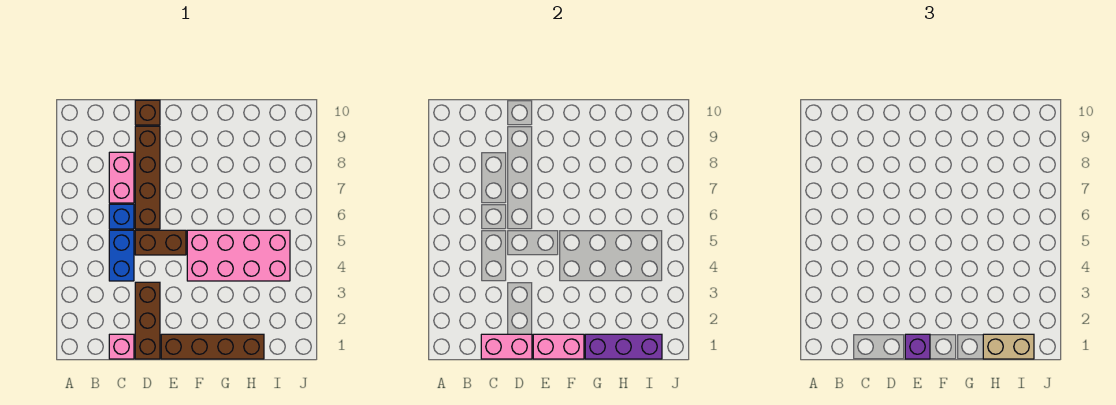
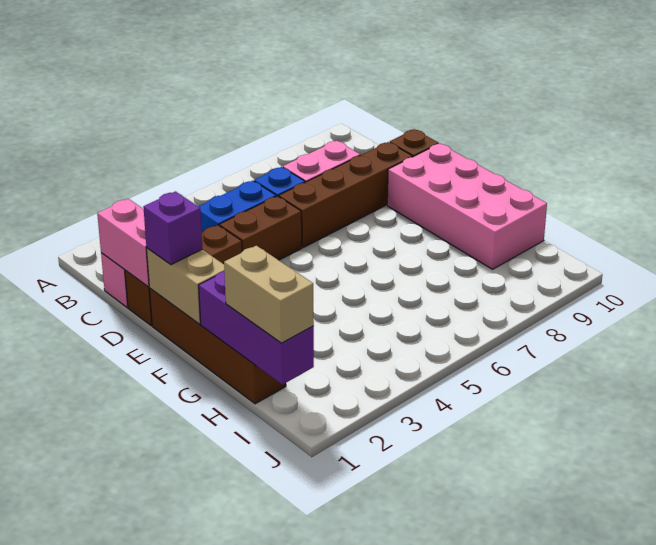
brown 1x2 brick [135,230,186,255] -> brown 1x2 brick turned to [219,196,302,260]
pink 1x2 brick [533,334,584,359] -> tan 1x2 brick [147,248,224,324]
pink 2x4 brick [187,230,290,281] -> pink 2x4 brick moved to [387,144,547,269]

